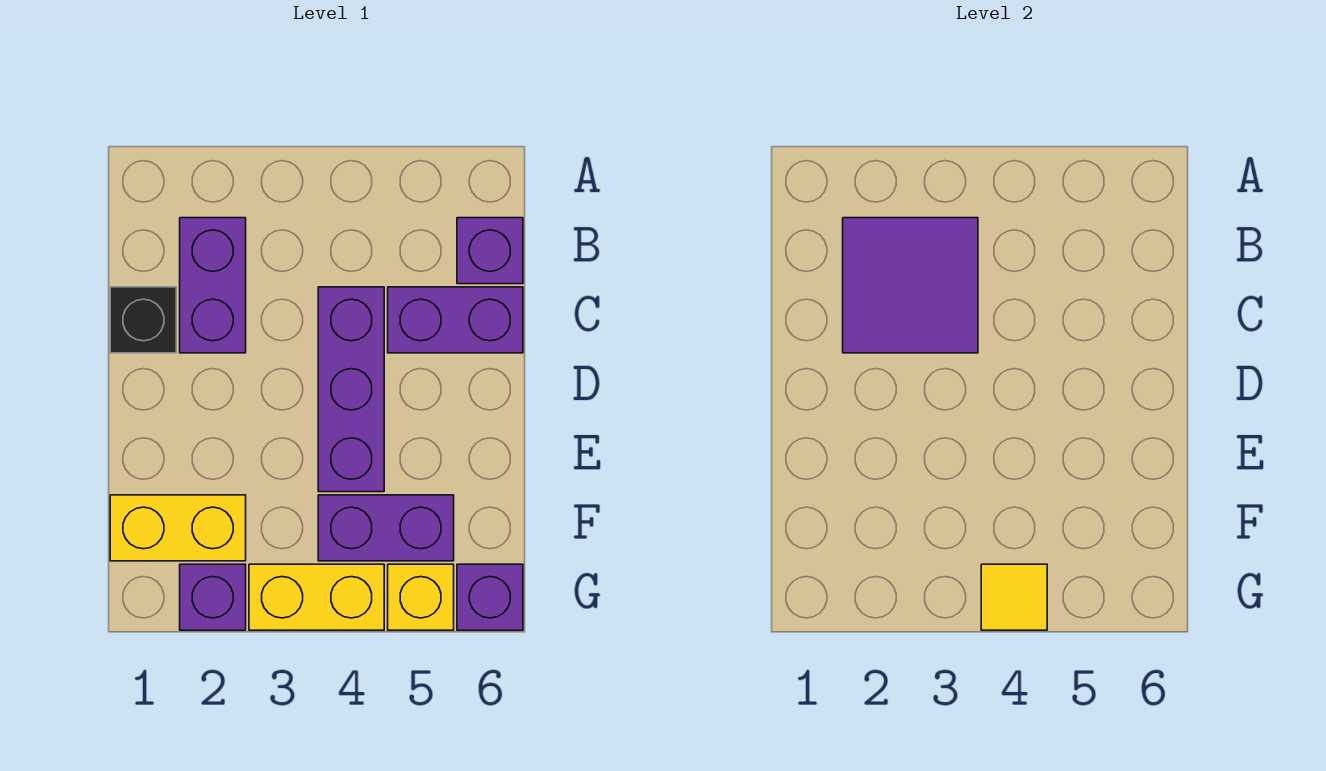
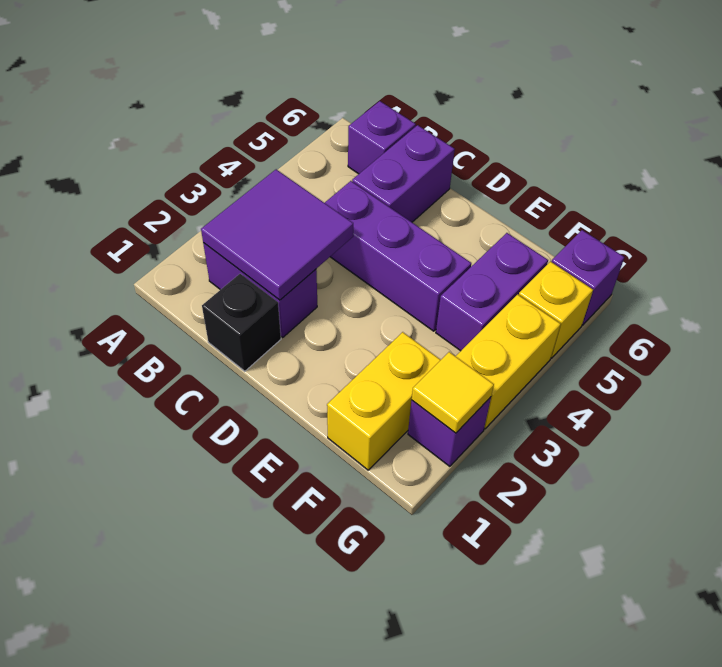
yellow 1x1 tile [981,564,1047,630] -> yellow 1x1 tile moved to [412,352,494,433]

